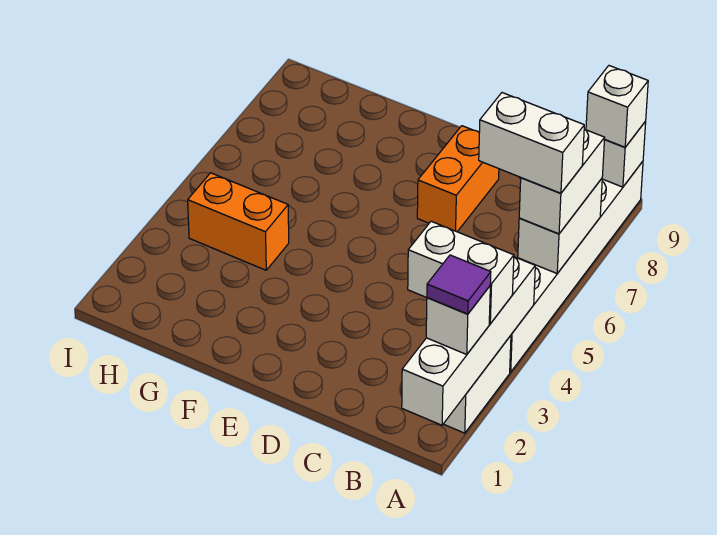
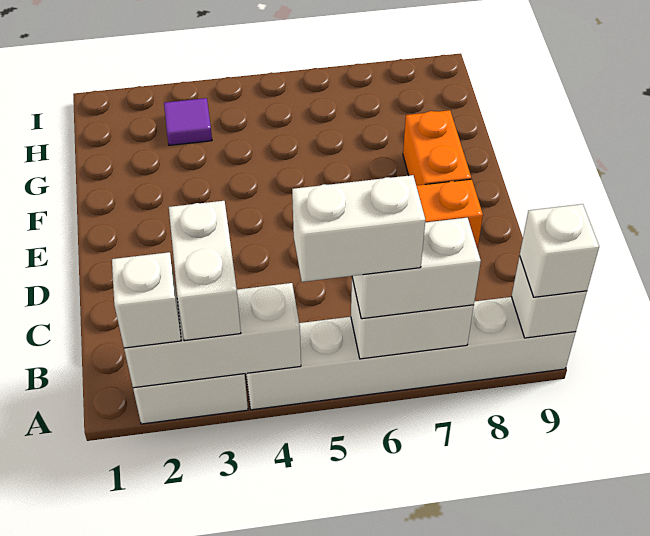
white 1x4 brick [402,257,535,425] -> white 1x3 brick [124,283,301,388]
purple 1x1 tile [427,255,491,314] -> purple 1x1 tile moved to [164,98,212,145]
white 1x2 brick [479,93,584,193] -> white 1x2 brick turned to [292,175,425,282]
orange 1x2 brick [188,173,289,270] -> orange 1x2 brick moved to [403,110,471,185]

